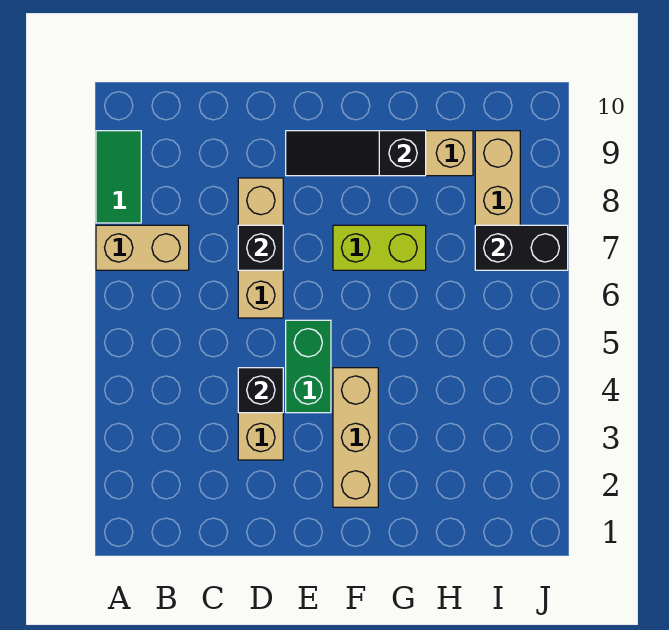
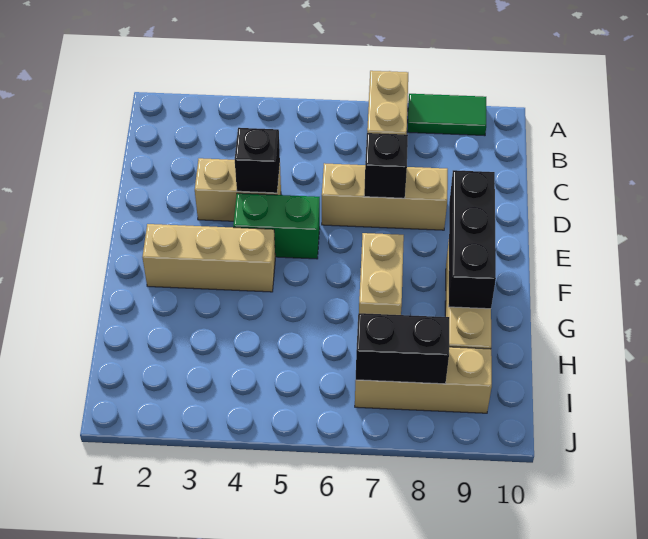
black 1x3 slope [286,131,426,176] -> black 1x3 brick [448,170,496,309]
lime 1x2 brick [333,225,426,270] -> tan 1x2 brick [359,233,404,315]
black 1x2 brick [475,225,568,270] -> black 1x2 brick turned to [356,313,449,384]

